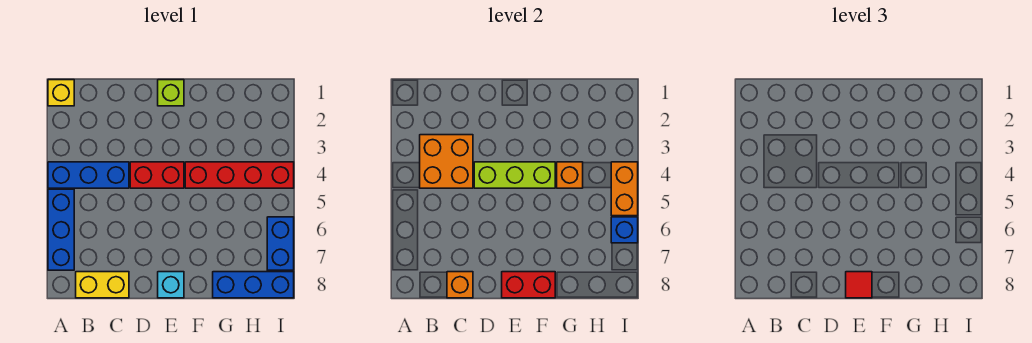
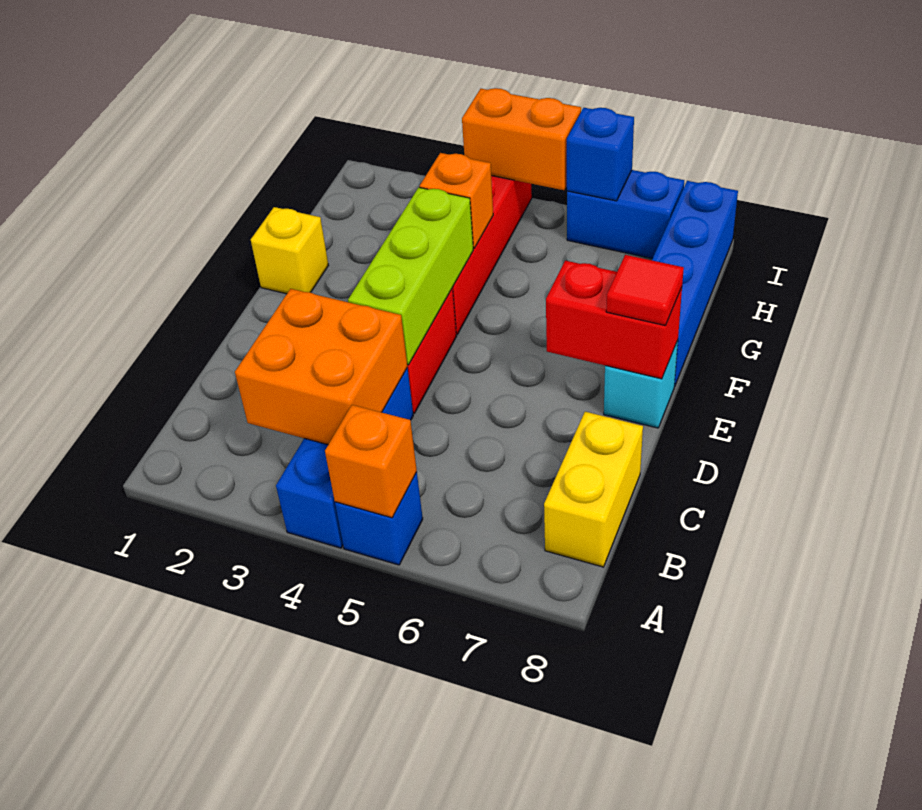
yellow 1x1 brick [48,80,74,106] -> yellow 1x1 brick moved to [251,207,328,294]
blue 1x3 brick [48,189,74,270] -> blue 1x1 brick [335,472,423,565]
orange 1x1 brick [447,272,473,298] -> orange 1x1 brick moved to [325,405,417,518]
lime 1x1 brick [158,80,184,106] -> none
red 1x2 brick [502,272,555,298] -> red 1x2 brick turned to [546,261,682,379]
blue 1x3 brick [213,272,294,298] -> blue 1x4 brick [652,181,738,386]

